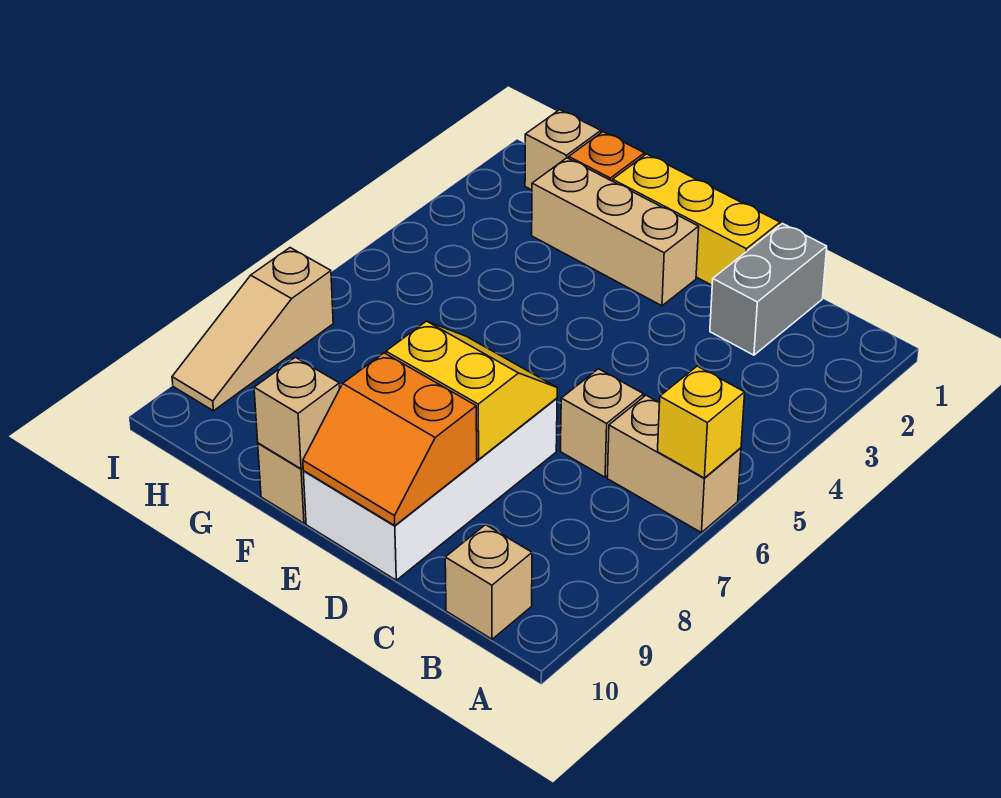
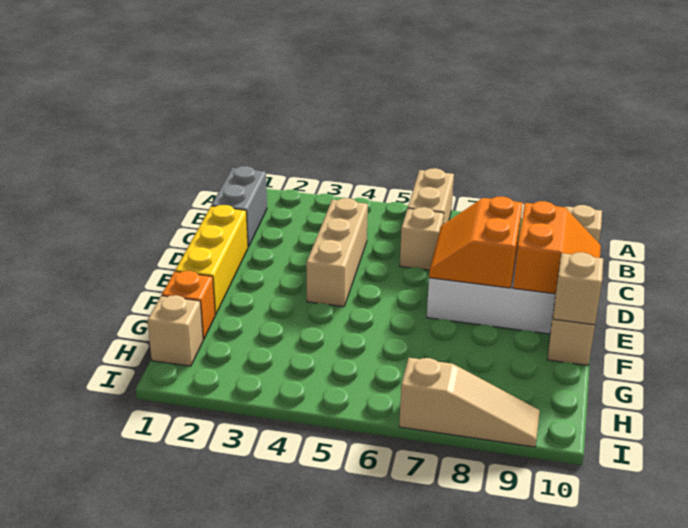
yellow 1x1 brick [658,366,745,478] -> none
grey 1x2 brick [710,224,827,355] -> grey 1x2 brick turned to [211,166,267,247]
yellow 2x2 slope [386,321,557,459] -> orange 2x2 slope [429,197,523,288]
tan 1x3 brick [532,158,699,306] -> tan 1x3 brick moved to [306,198,368,307]

